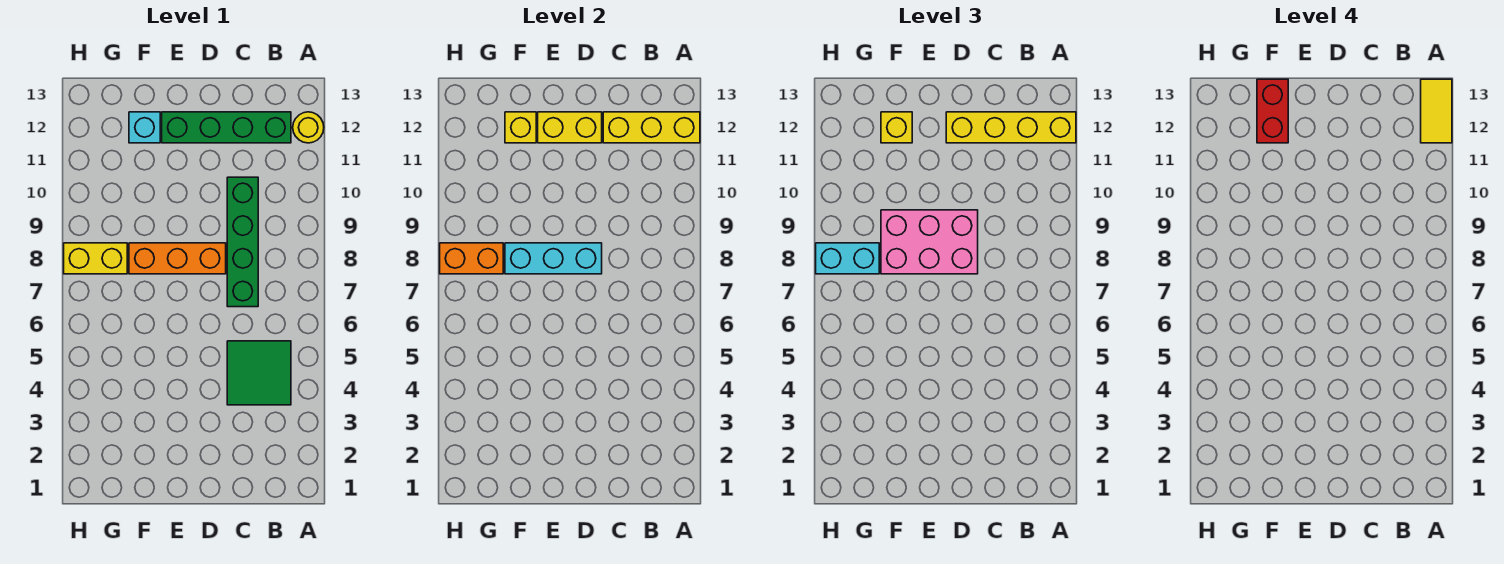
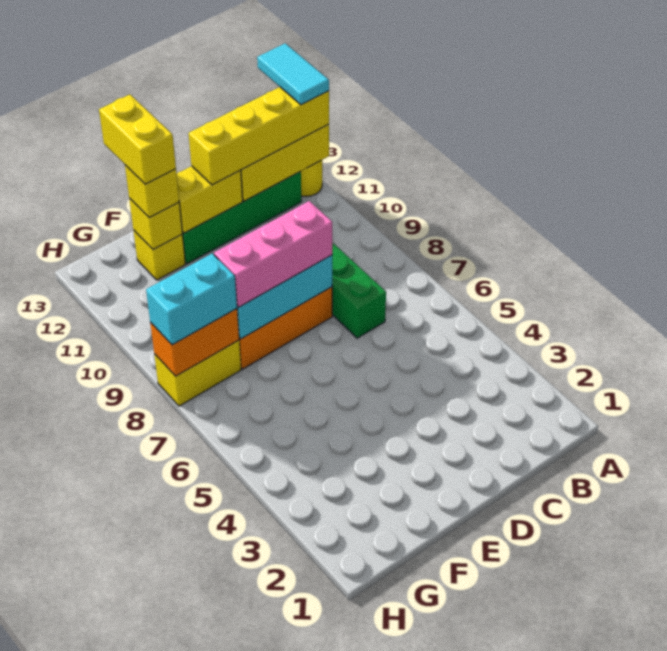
yellow 1x2 tile [1421,79,1452,143] -> cyan 1x2 tile [257,43,329,105]
green 2x2 tile [227,341,291,405] -> none
pink 2x3 brick [881,210,978,274] -> pink 1x3 brick [214,201,332,307]
cyan 1x1 brick [129,112,160,143] -> yellow 1x1 brick [133,230,185,280]
red 1x2 brick [1257,79,1288,143] -> yellow 1x2 brick [99,95,176,184]

